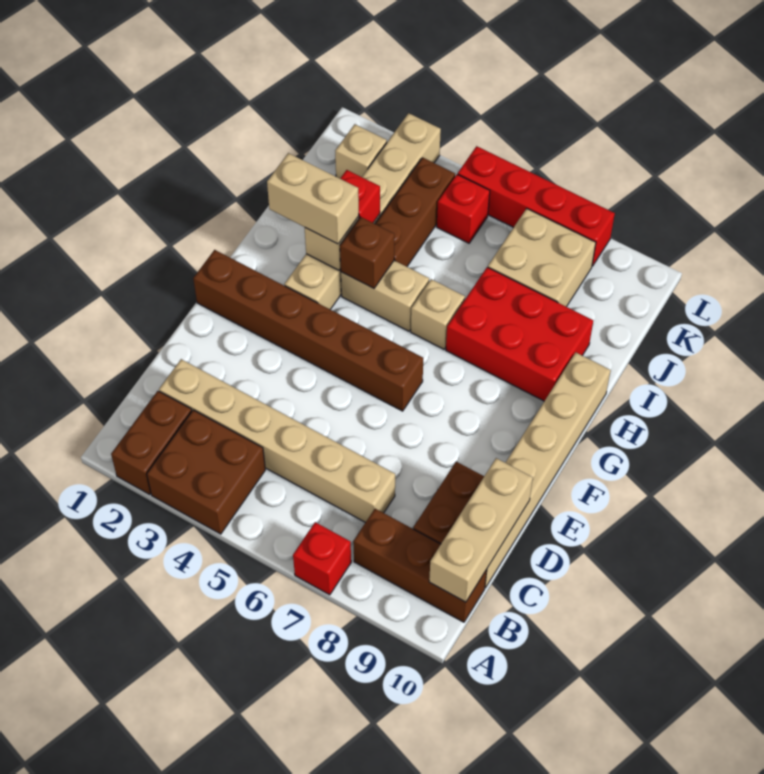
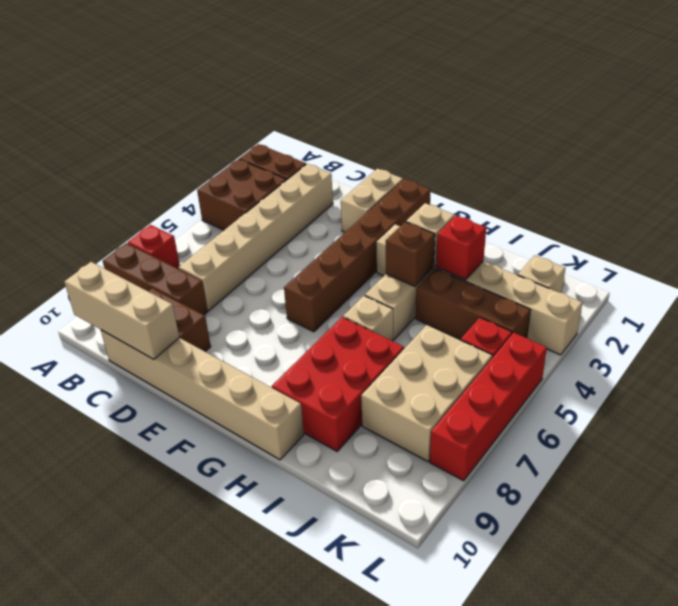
brown 1x3 brick [353,509,487,622] -> brown 1x3 brick turned to [103,243,208,315]
tan 1x2 brick [267,153,359,244] -> tan 1x2 brick moved to [341,169,403,232]
tan 2x2 brick [488,209,596,307] -> tan 2x3 brick [361,325,492,461]

